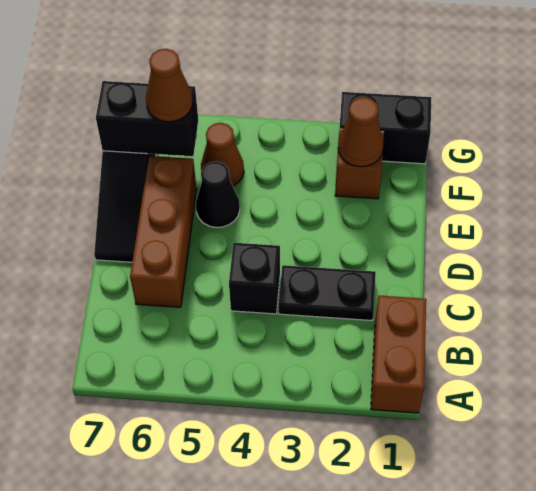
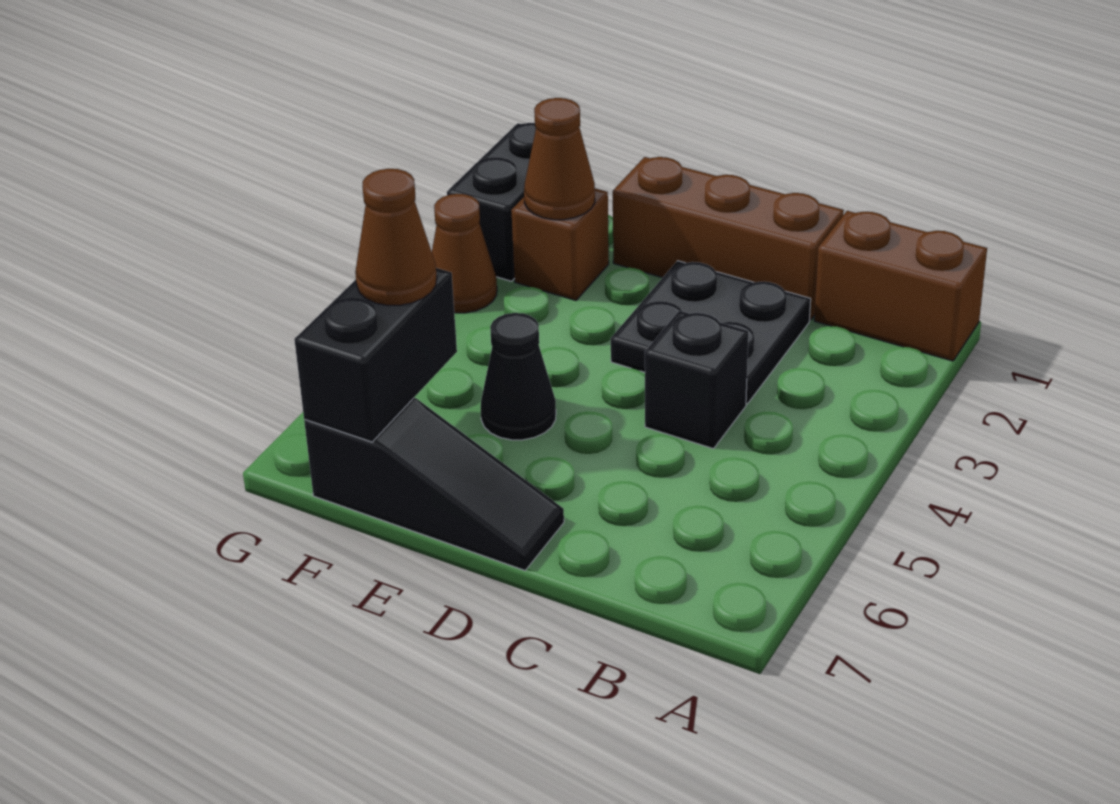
black 1x2 plate [279,265,376,321] -> black 2x2 plate [611,261,811,404]
brown 1x3 brick [130,156,196,307] -> brown 1x3 brick moved to [613,157,844,320]
brown 1x1 cone [201,123,244,186] -> brown 1x1 cone moved to [432,194,497,313]

